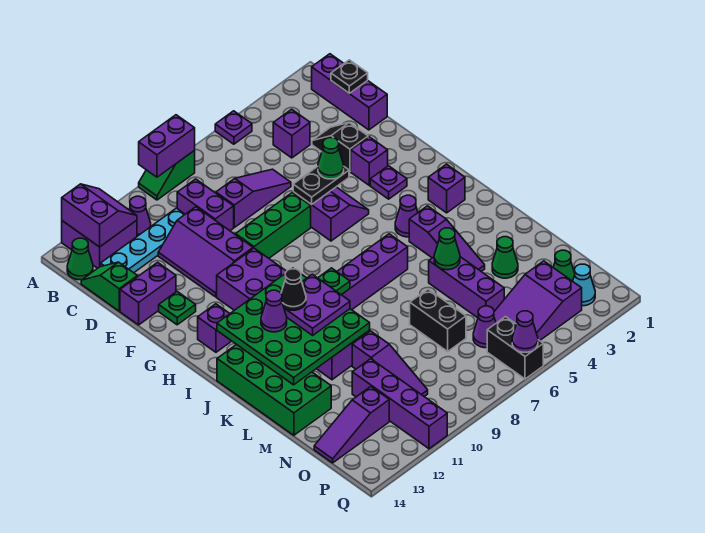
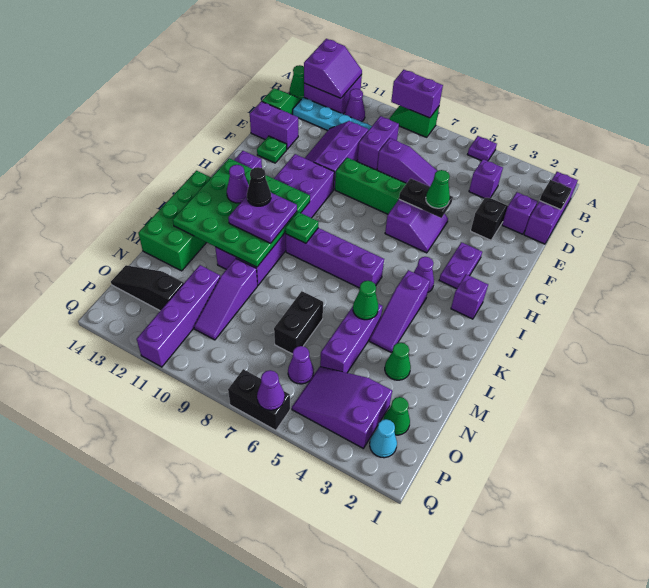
purple 1x1 brick [351,137,388,185] -> purple 1x1 brick moved to [502,192,538,234]
purple 1x1 plate [370,166,407,199] -> purple 1x2 plate [439,242,482,289]
purple 1x3 slope [314,387,389,463] -> black 1x3 slope [111,265,184,311]
black 1x2 brick [487,317,543,379] -> black 1x2 brick turned to [228,369,290,430]

